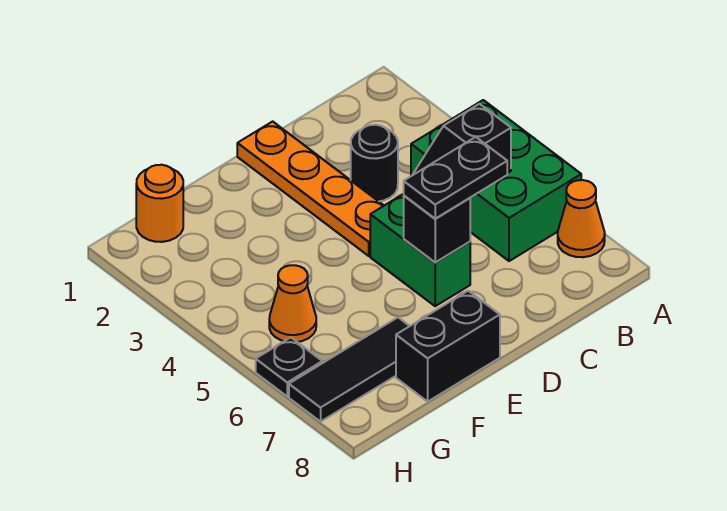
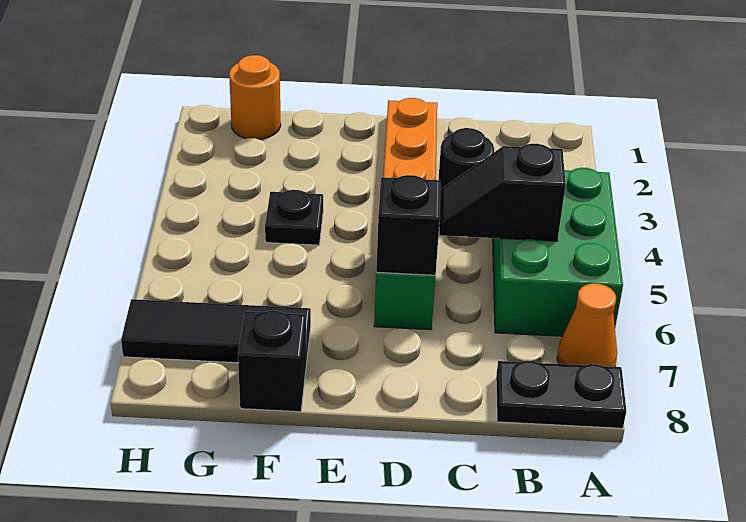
black 1x2 plate [404,137,507,219] -> black 1x2 plate moved to [496,361,626,428]
black 1x2 brick [396,291,500,401] -> black 1x1 brick [238,311,306,412]
orange 1x1 cone [269,265,316,342] -> none
black 1x1 plate [256,337,322,396] -> black 1x1 plate moved to [265,190,323,245]

